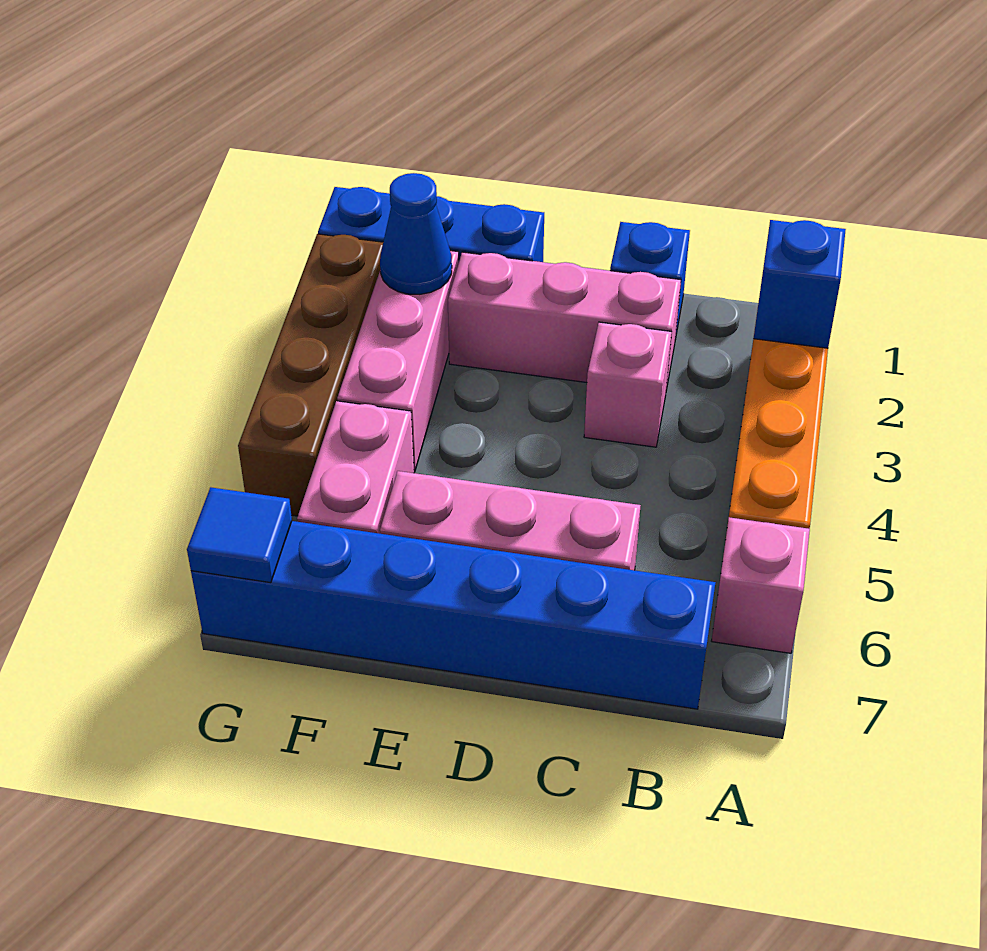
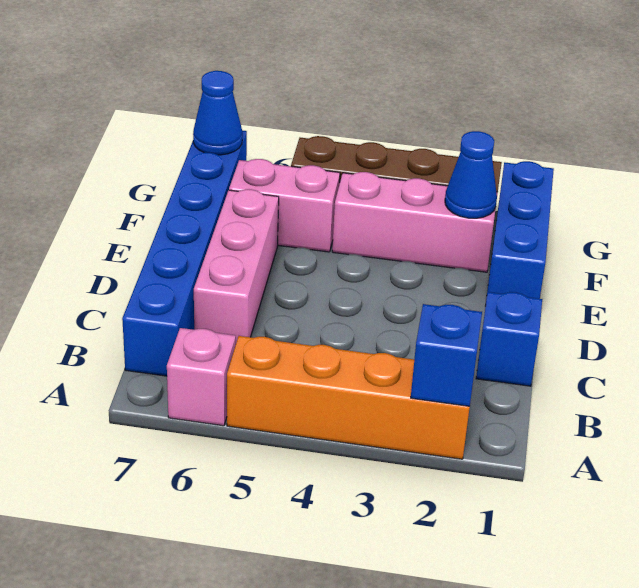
pink 1x3 brick [448,252,681,390] -> none
pink 1x1 brick [584,322,672,447] -> none
blue 1x1 tile [187,487,292,583] -> blue 1x1 cone [193,71,242,155]

